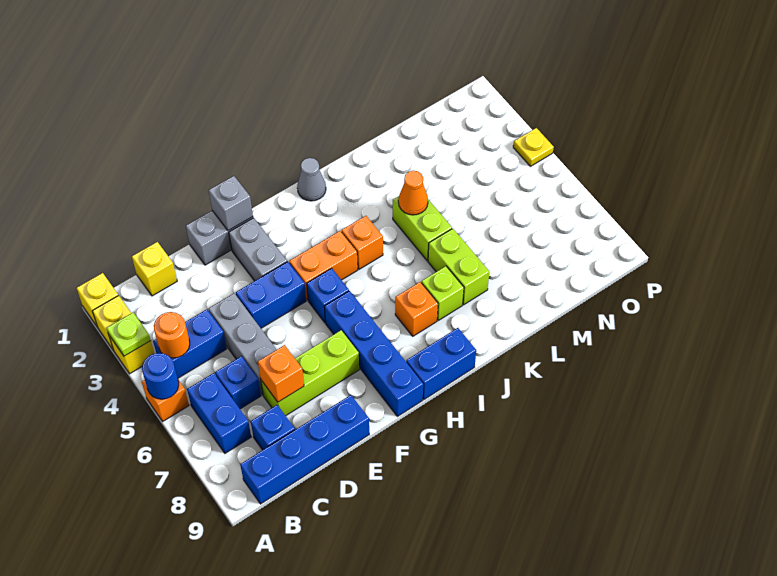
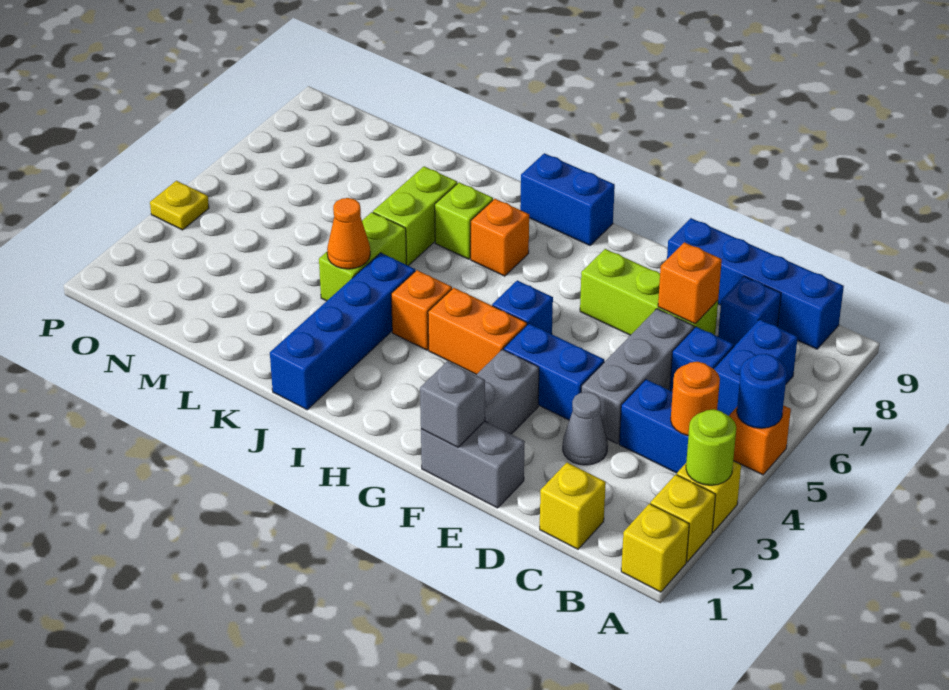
lime 1x1 plate [107,313,151,356] -> lime 1x1 round brick [686,409,736,485]
blue 1x4 brick [324,291,423,417] -> blue 1x4 brick moved to [270,253,415,410]
grey 1x1 cone [297,158,326,201] -> grey 1x1 cone moved to [563,392,608,465]

